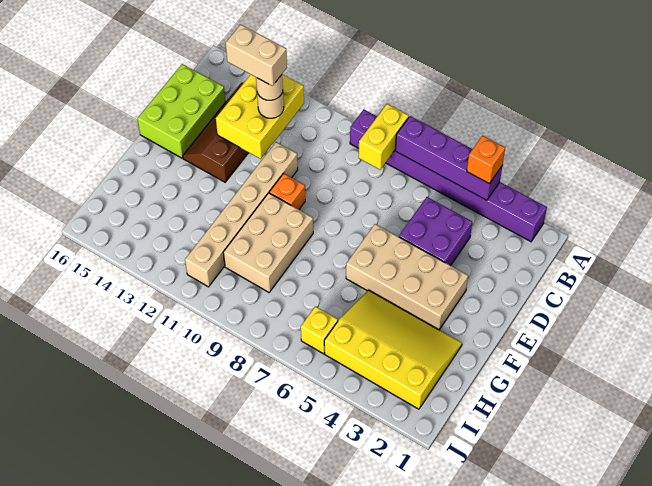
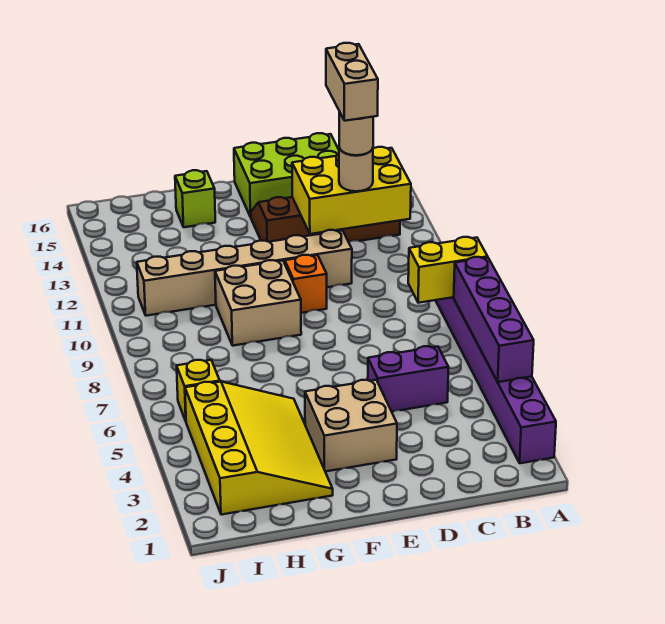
orange 1x1 brick [467,136,505,184] -> none
purple 2x2 brick [399,197,472,266] -> purple 1x2 brick [368,346,449,412]
tan 2x4 brick [346,224,468,330] -> tan 2x2 brick [305,380,397,472]
tan 2x3 brick [223,193,313,292] -> tan 2x2 brick [215,260,301,346]
none -> lime 1x1 brick [175,170,215,227]

